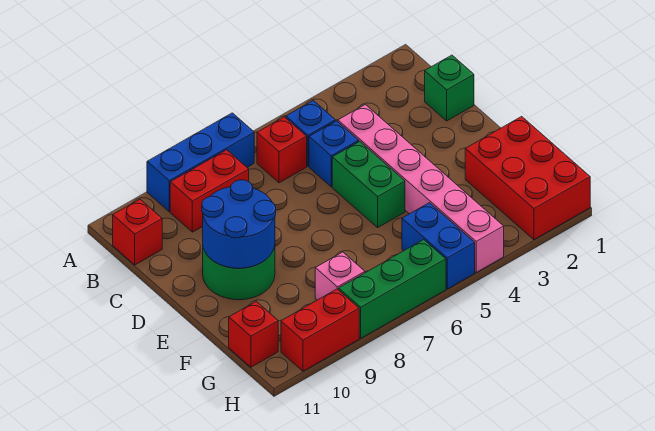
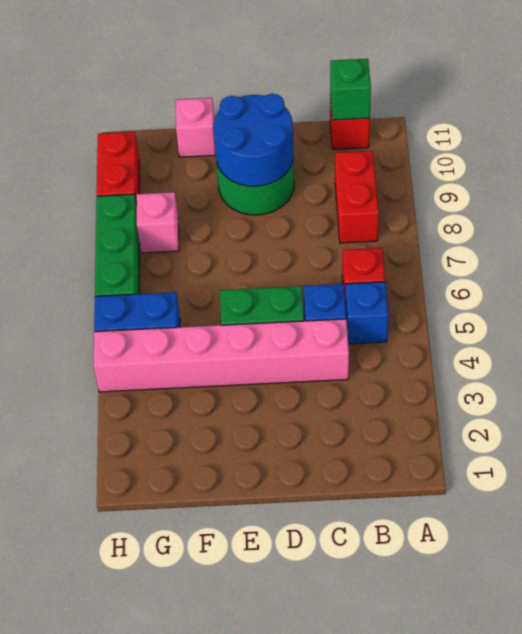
blue 1x3 brick [147,113,254,212] -> none
green 1x1 brick [425,55,474,121] -> green 1x1 brick moved to [330,59,371,120]
red 2x3 brick [465,116,590,240] -> none
none -> pink 1x1 brick [176,98,216,157]
red 1x1 brick [229,301,278,367] -> none

